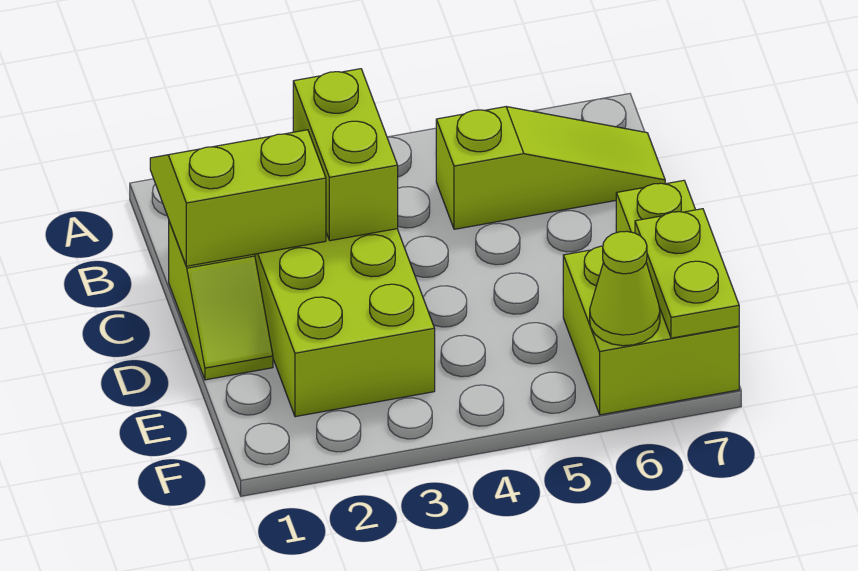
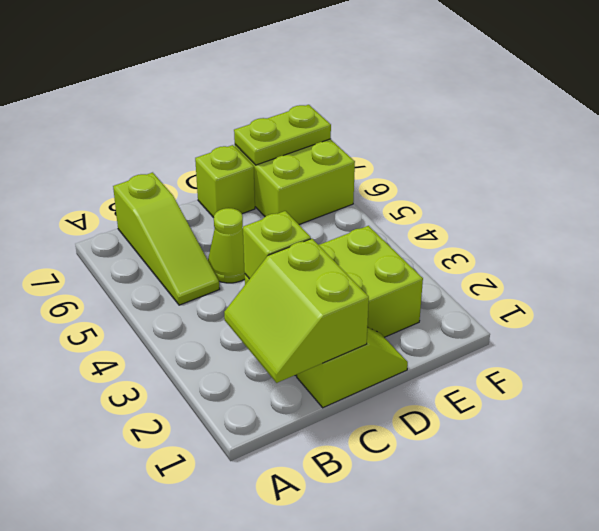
lime 1x2 brick [293,69,398,241] -> lime 1x1 brick [243,211,311,279]
lime 1x3 slope [436,107,665,229] -> lime 1x3 slope turned to [113,172,220,305]
lime 1x1 cone [590,231,660,346] -> lime 1x1 cone moved to [208,208,245,283]

